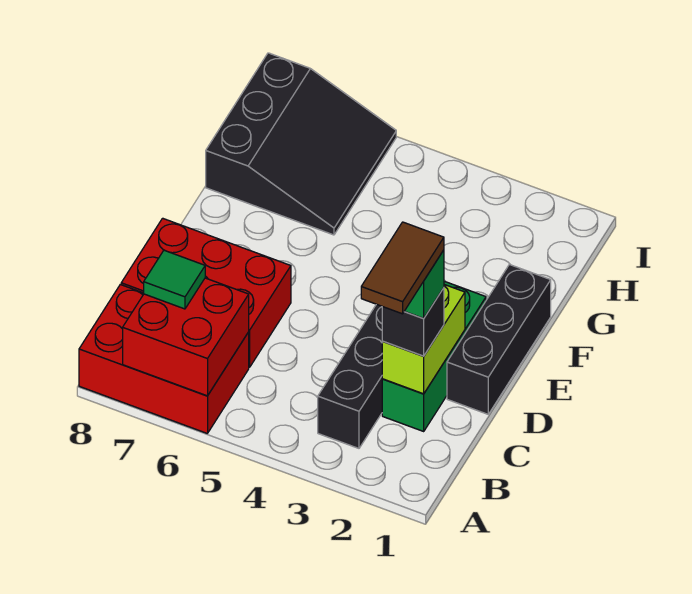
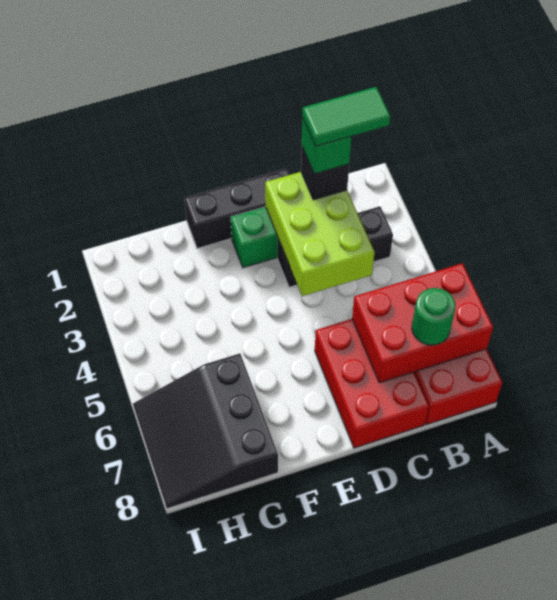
red 2x2 brick [123,278,249,396] -> red 2x3 brick [352,263,493,383]
brown 1x2 tile [361,222,444,314] -> green 1x2 tile [302,87,390,146]
green 1x1 tile [144,250,205,309] -> green 1x1 round brick [412,288,456,345]
lime 1x2 brick [382,285,465,394] -> lime 2x3 brick [265,172,375,296]
black 3x3 slope [206,53,396,235] -> black 3x3 slope turned to [133,353,278,509]

